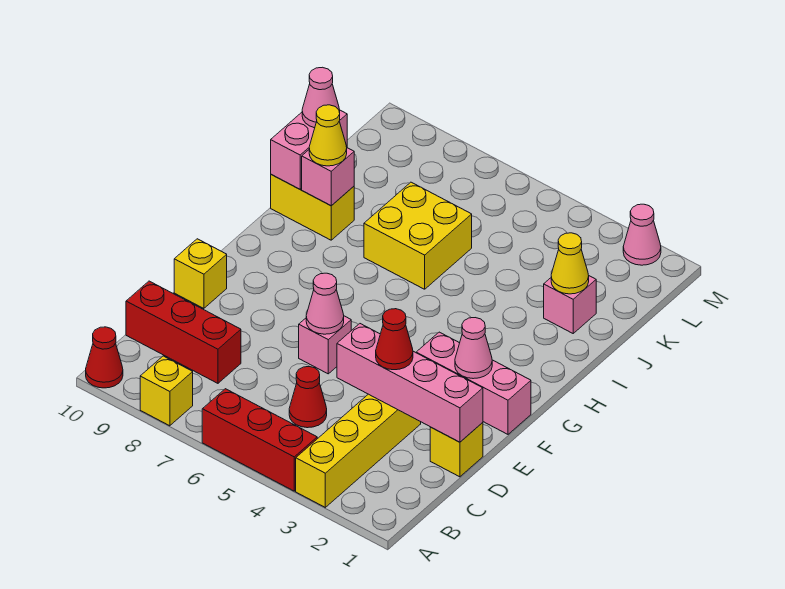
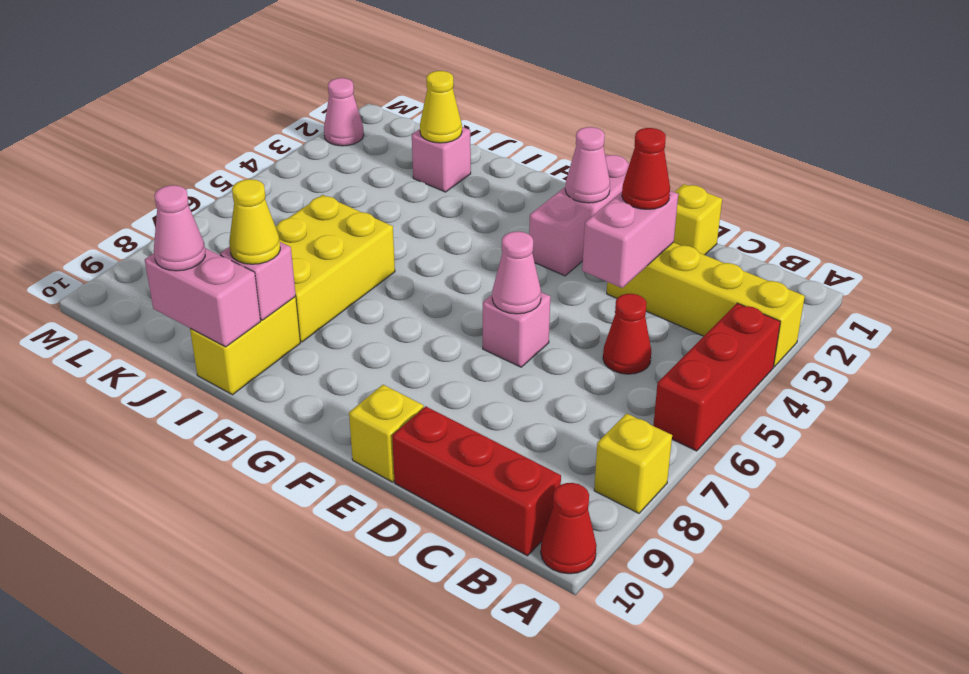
red 1x3 brick [126,281,241,383] -> red 1x3 brick turned to [392,406,561,556]
pink 1x4 brick [337,324,483,442] -> pink 1x2 brick [582,191,678,288]
yellow 2x2 brick [364,182,472,289] -> yellow 2x3 brick [276,195,395,342]

